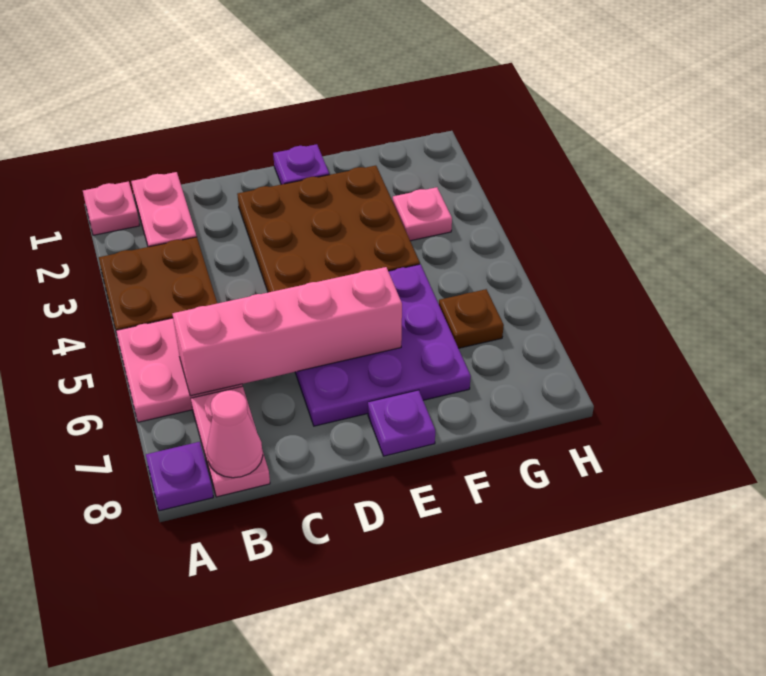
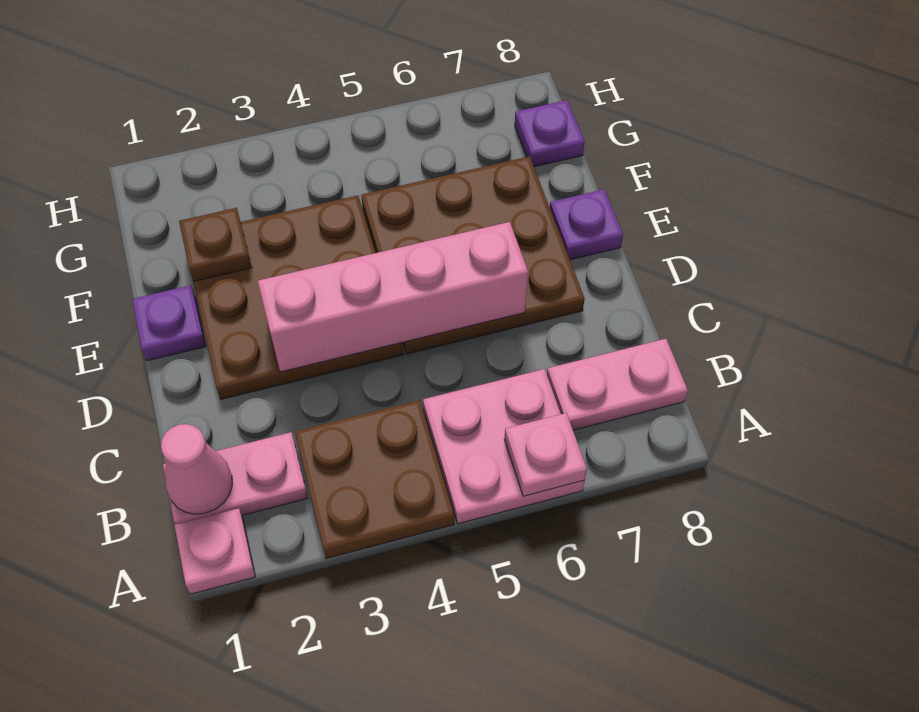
purple 1x1 plate [146,442,213,511] -> purple 1x1 plate moved to [515,100,585,167]
pink 1x4 brick [172,267,402,396] -> pink 1x4 brick turned to [258,222,528,372]
pink 1x1 cone [207,390,263,478] -> pink 1x1 cone moved to [161,424,232,514]
purple 3x3 plate [295,264,471,426] -> brown 3x3 plate [361,156,585,354]
pink 1x1 plate [393,187,452,241] -> pink 1x1 plate moved to [504,413,587,496]
brown 1x1 plate [439,289,504,348] -> brown 1x1 plate moved to [179,208,252,282]

